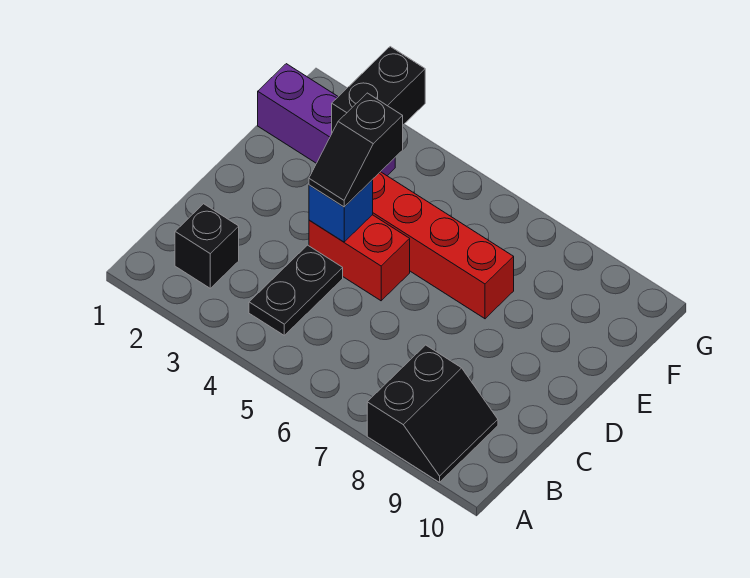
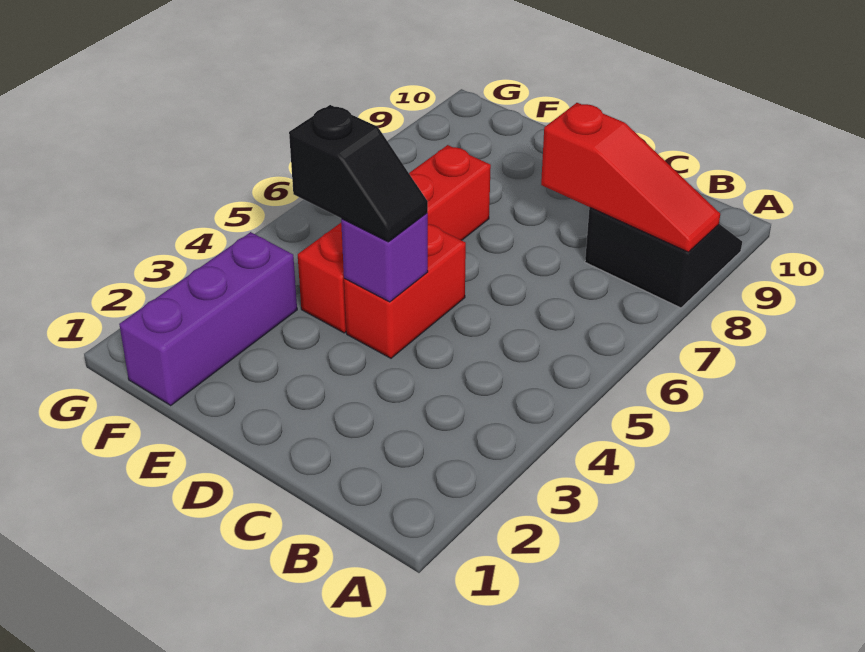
none -> red 1x3 slope [541,103,720,252]
black 1x1 brick [175,204,239,288] -> none
black 1x2 plate [249,245,343,335] -> none
blue 1x1 brick [309,180,373,242] -> purple 1x1 brick [341,213,428,302]
black 1x2 brick [332,47,425,132] -> none

